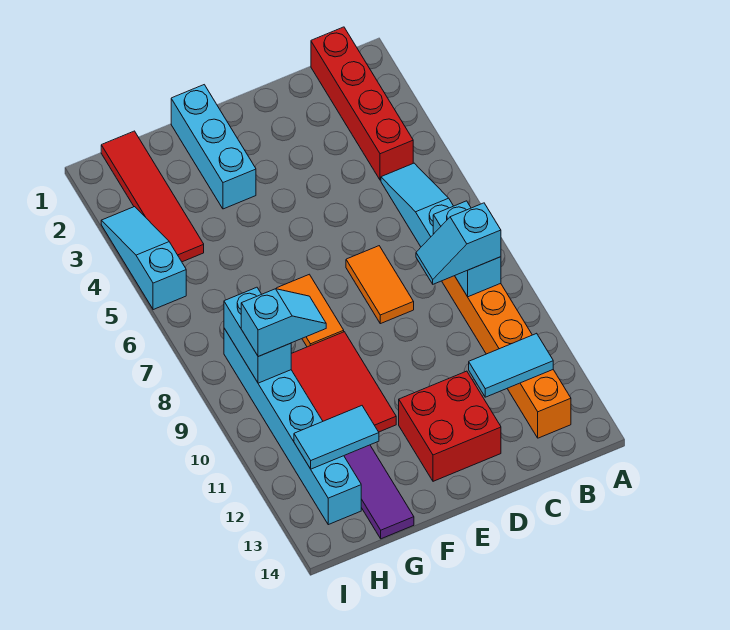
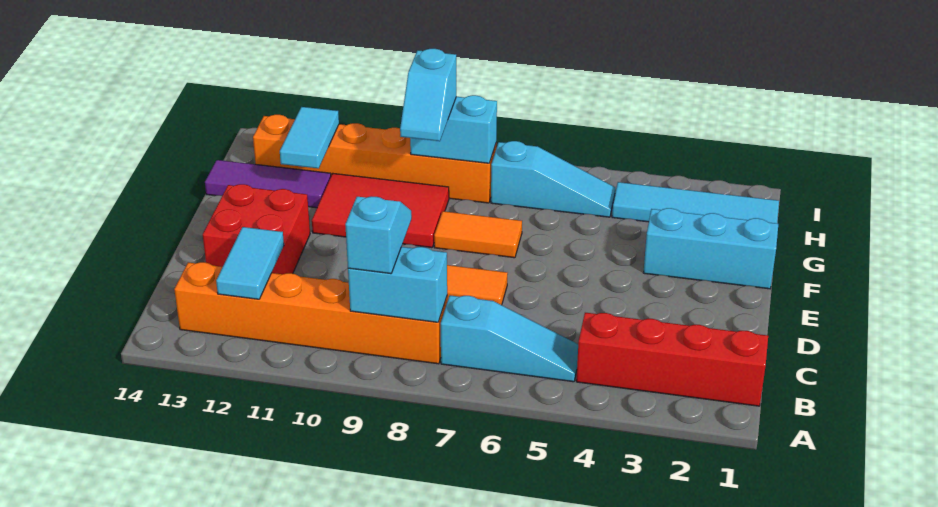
red 1x4 tile [101,131,204,262] -> cyan 1x4 tile [612,182,779,223]
cyan 1x6 brick [224,328,361,525] -> orange 1x6 brick [253,115,496,203]
cyan 1x3 slope [101,207,186,310] -> cyan 1x3 slope moved to [491,141,615,217]

